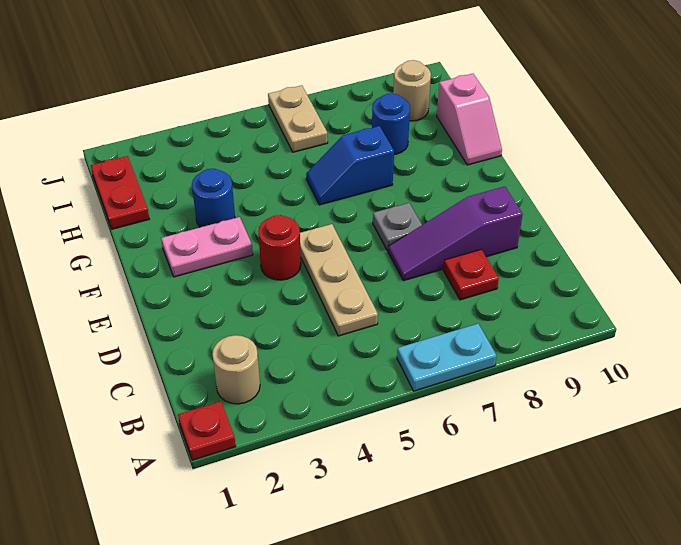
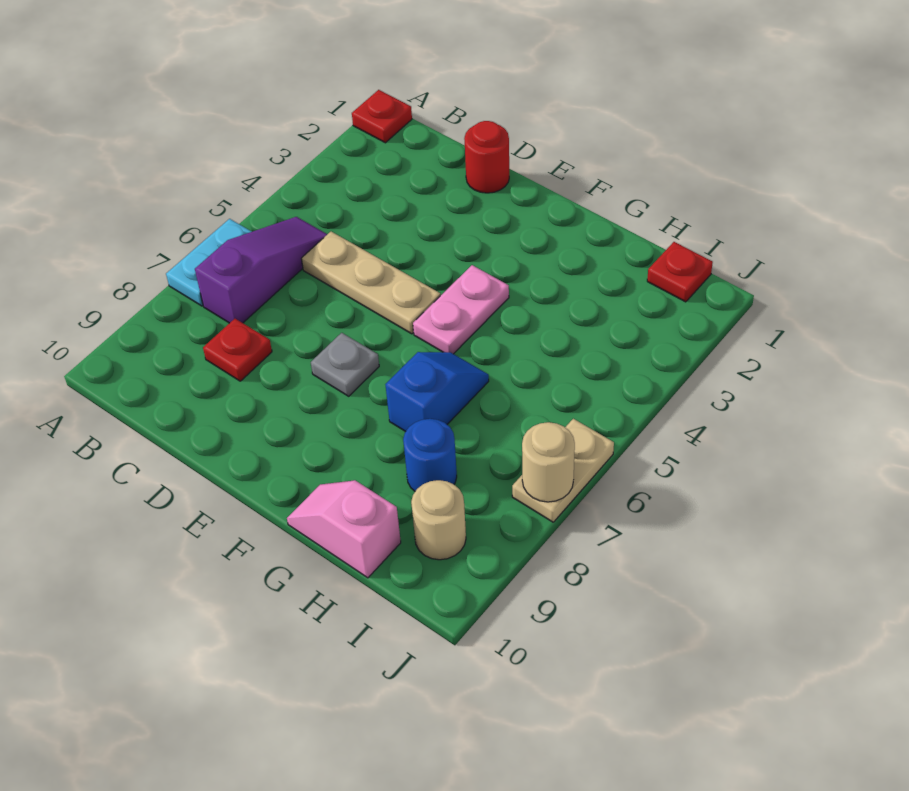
tan 1x1 round brick [212,335,260,404] -> tan 1x1 round brick moved to [522,422,575,502]
purple 1x3 slope [388,186,523,281] -> purple 1x3 slope moved to [195,217,327,323]
red 1x1 round brick [258,215,301,280] -> red 1x1 round brick moved to [464,121,509,193]
pink 1x2 plate [161,217,253,277] -> pink 1x2 plate moved to [413,265,509,354]
blue 1x1 round brick [192,169,235,227] -> none
red 1x2 plate [91,156,149,229] -> red 1x1 plate [647,242,713,302]
tan 1x2 plate [268,85,328,152] -> tan 1x2 plate turned to [512,419,614,522]

